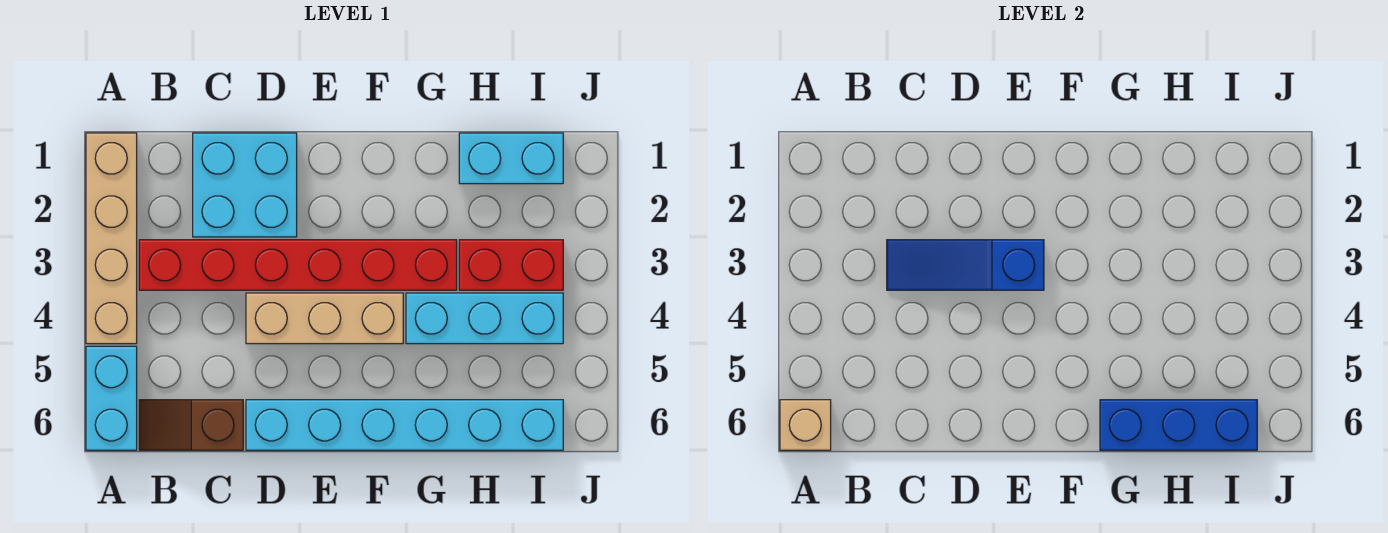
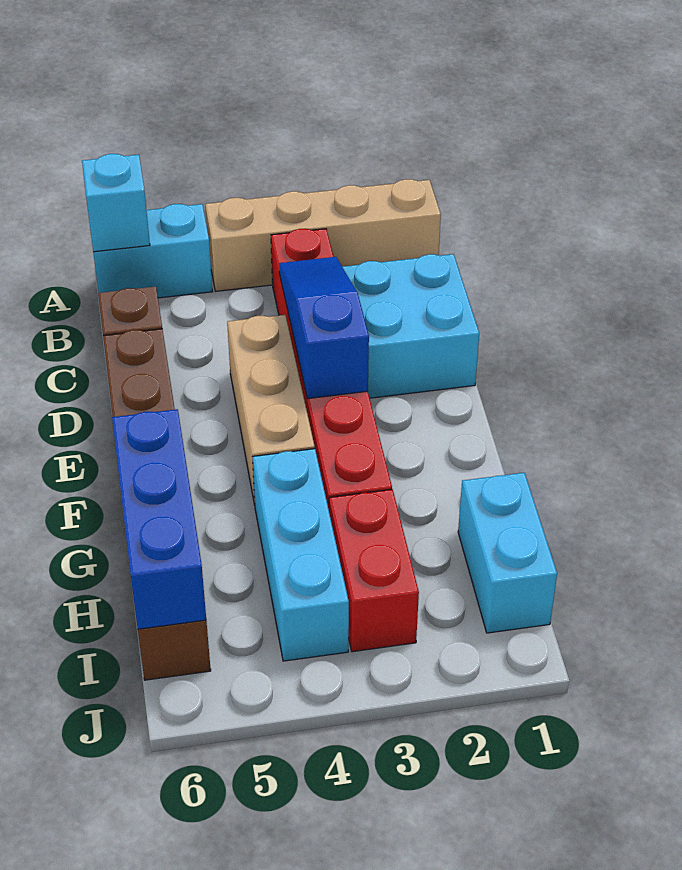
tan 1x1 brick [780,400,831,450] -> cyan 1x1 brick [82,154,150,252]
cyan 1x6 brick [246,400,563,450] -> brown 1x6 brick [103,329,211,680]

